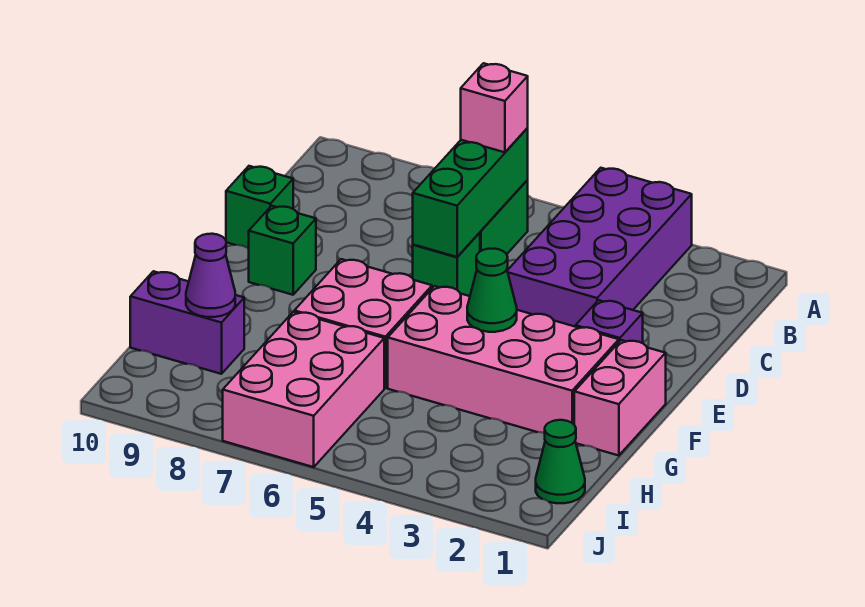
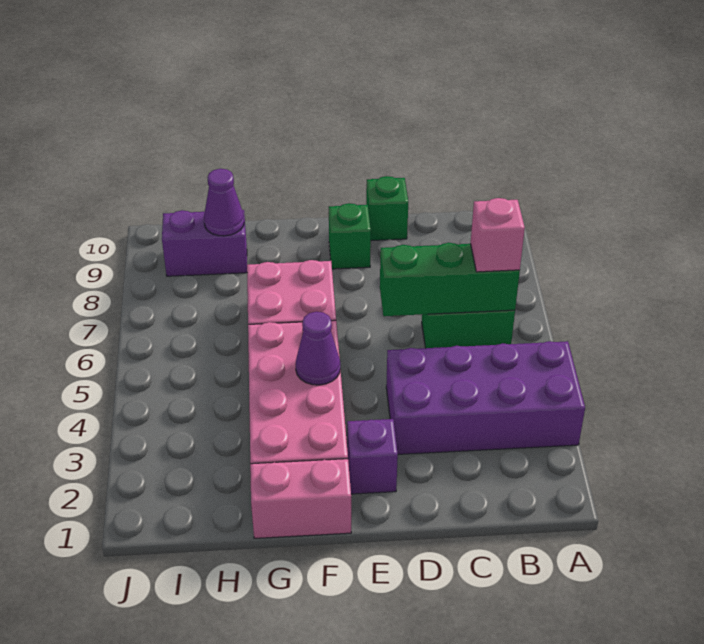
green 1x1 brick [413,233,480,296] -> none
green 1x1 cone [467,249,517,332] -> purple 1x1 cone [296,312,340,385]
pink 2x3 brick [223,312,384,467] -> none
purple 1x2 brick [130,271,244,374] -> purple 1x2 brick turned to [162,210,247,276]
green 1x1 cone [536,420,585,503] -> none

